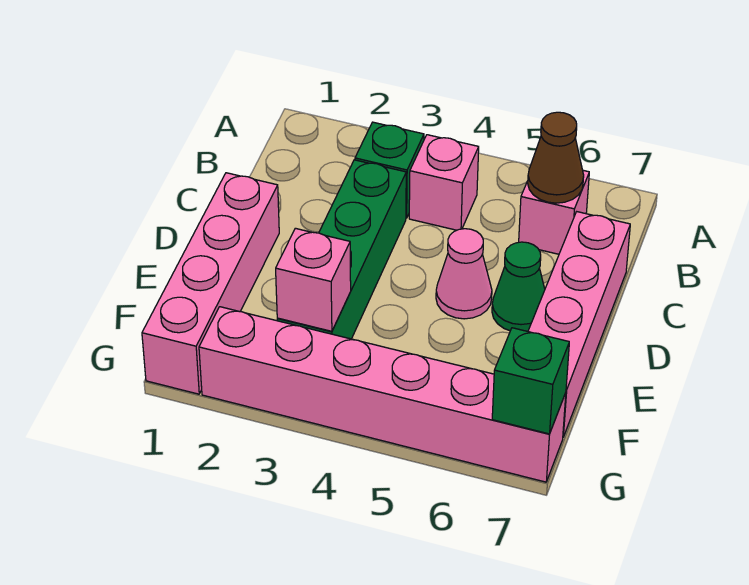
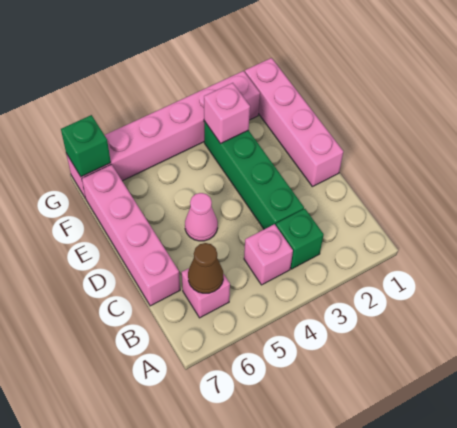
green 1x1 cone [492,242,545,331] -> none

